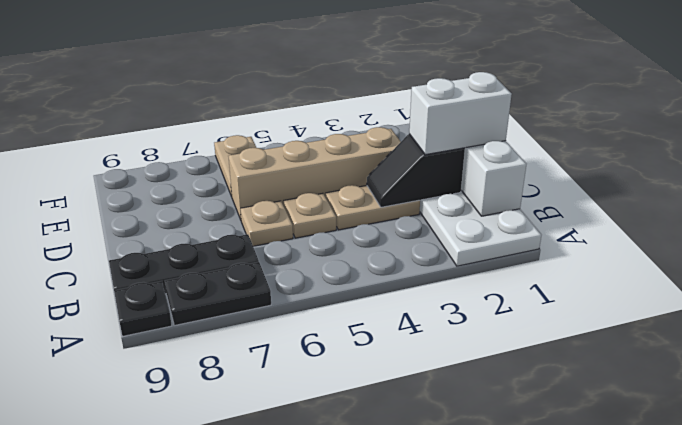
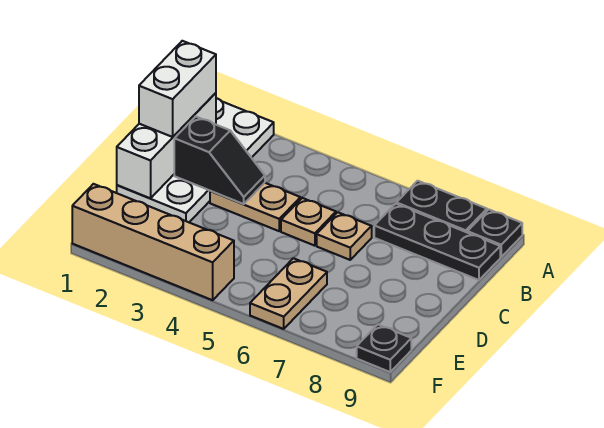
white 1x2 brick [409,72,512,155] -> white 1x2 brick turned to [139,41,216,137]
tan 1x4 brick [228,127,401,220] -> tan 1x4 brick moved to [72,184,234,300]
none -> black 1x1 plate [357,325,411,372]

